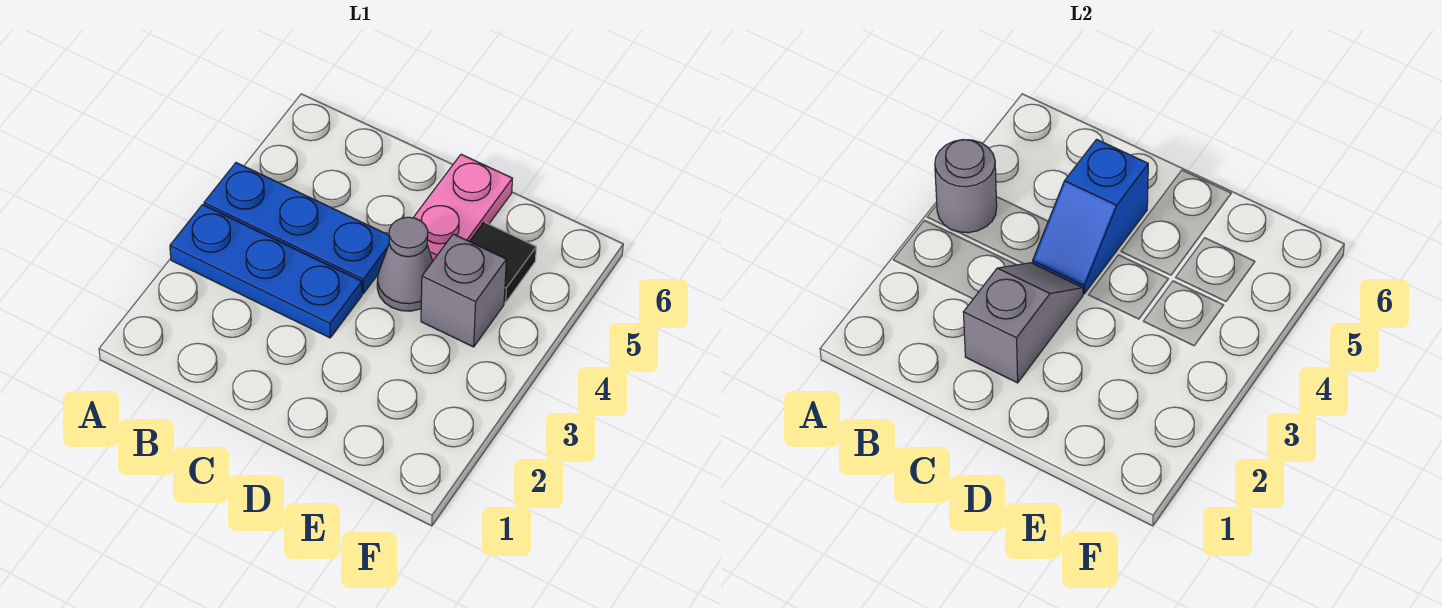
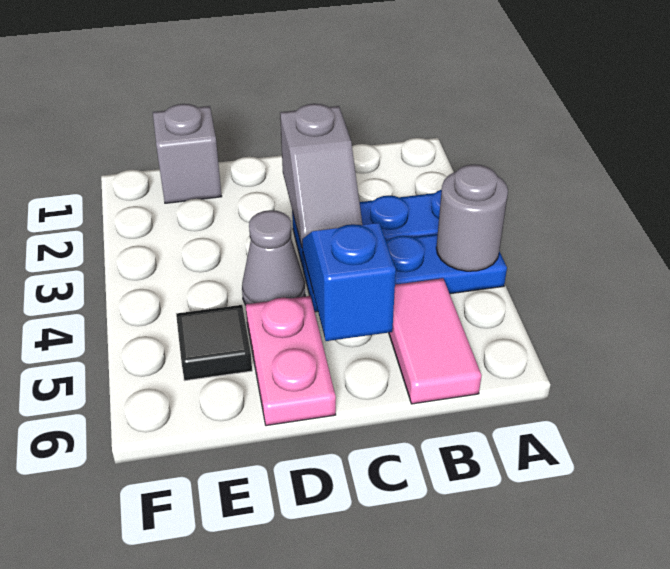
none -> pink 1x2 tile [389,278,482,404]
grey 1x1 brick [421,234,506,347] -> grey 1x1 brick moved to [153,104,222,203]

